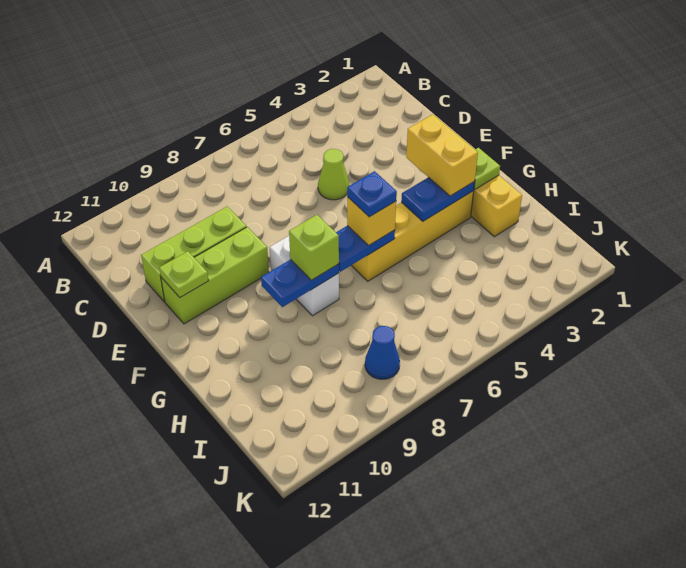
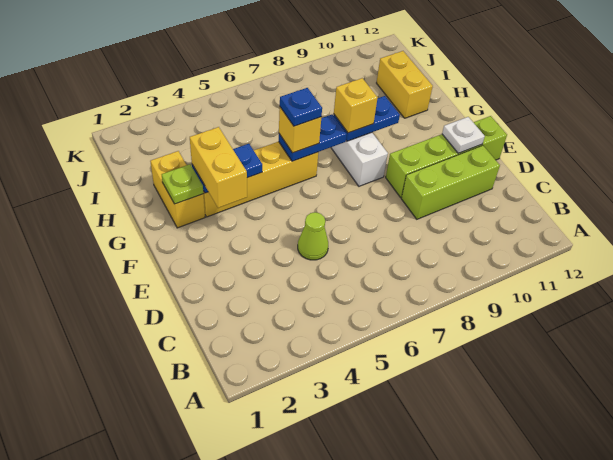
lime 1x3 brick [161,227,269,324] -> lime 1x4 brick [386,116,507,197]
lime 1x1 plate [159,251,209,297] -> white 1x1 plate [442,117,485,153]
lime 1x1 brick [289,215,339,280] -> yellow 1x1 brick [334,78,378,133]
none -> yellow 1x2 brick [377,51,433,118]
blue 1x1 cone [365,326,400,379] -> none

